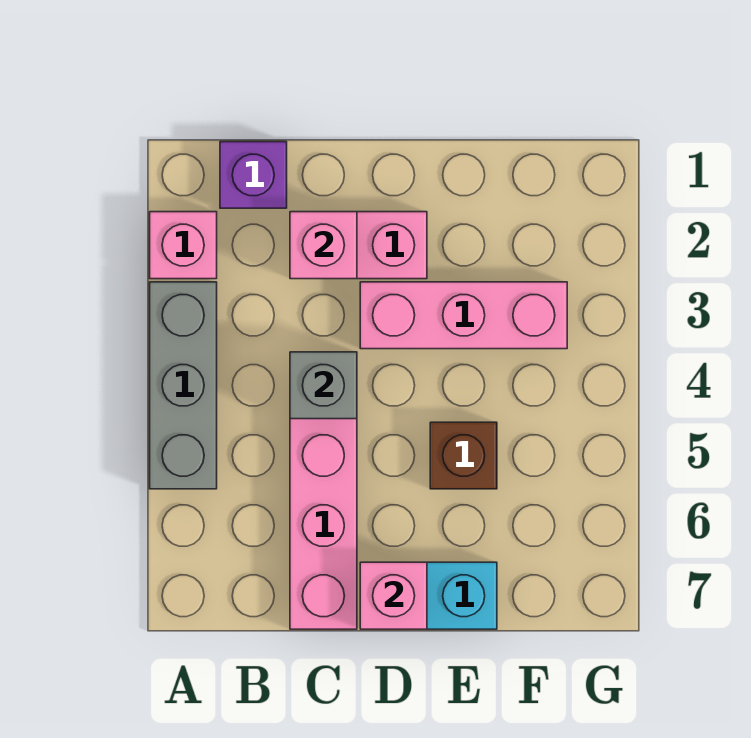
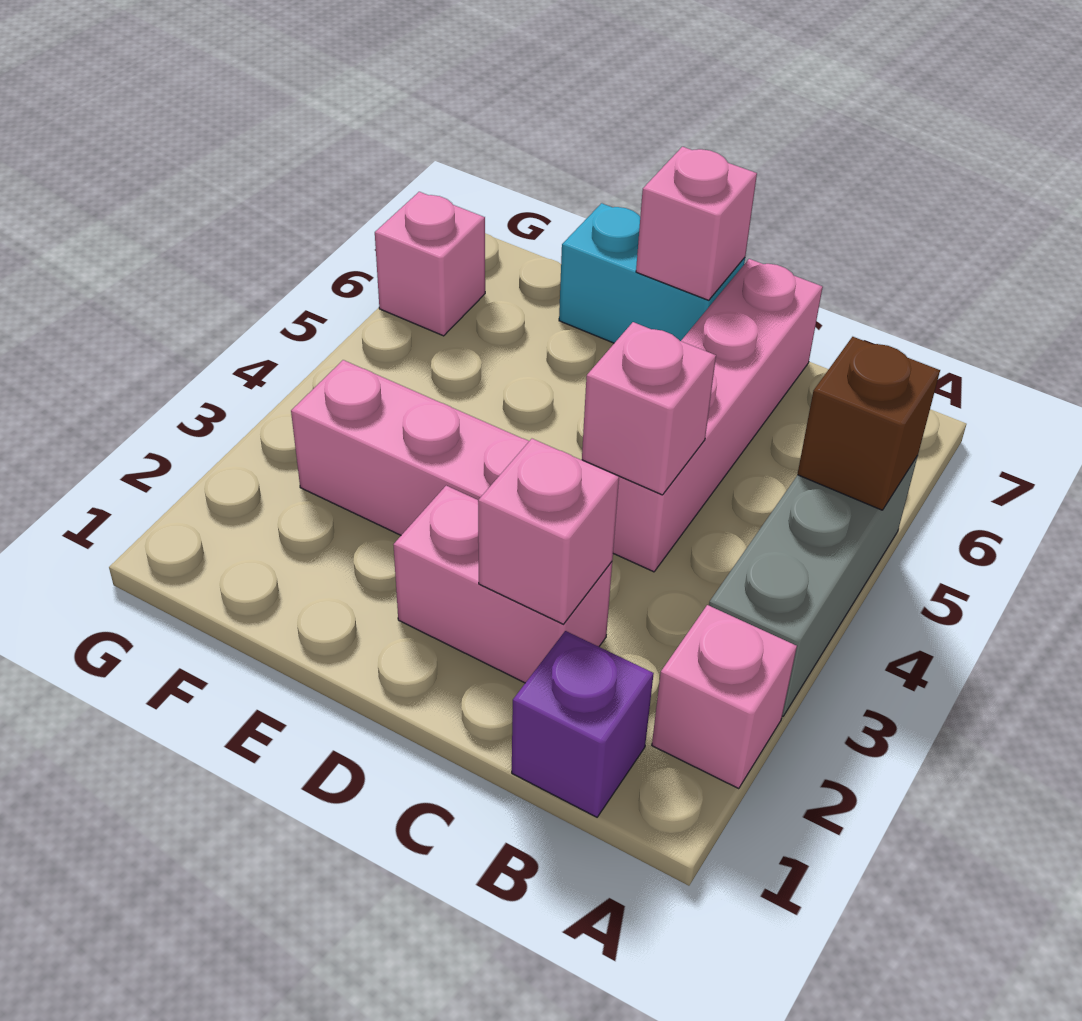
grey 1x1 brick [290,352,357,419] -> pink 1x1 brick [582,322,716,495]
brown 1x1 brick [430,422,497,489] -> brown 1x1 brick moved to [797,337,940,510]
none -> pink 1x1 brick [375,192,485,336]

